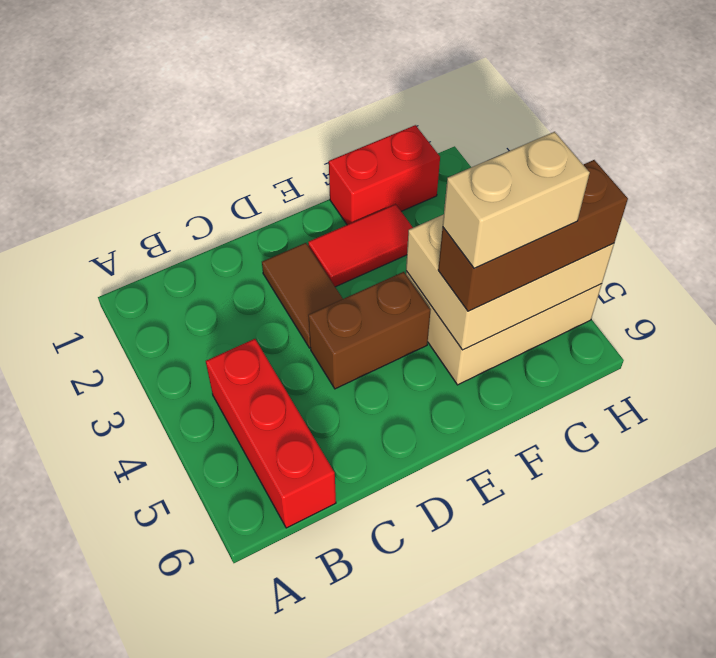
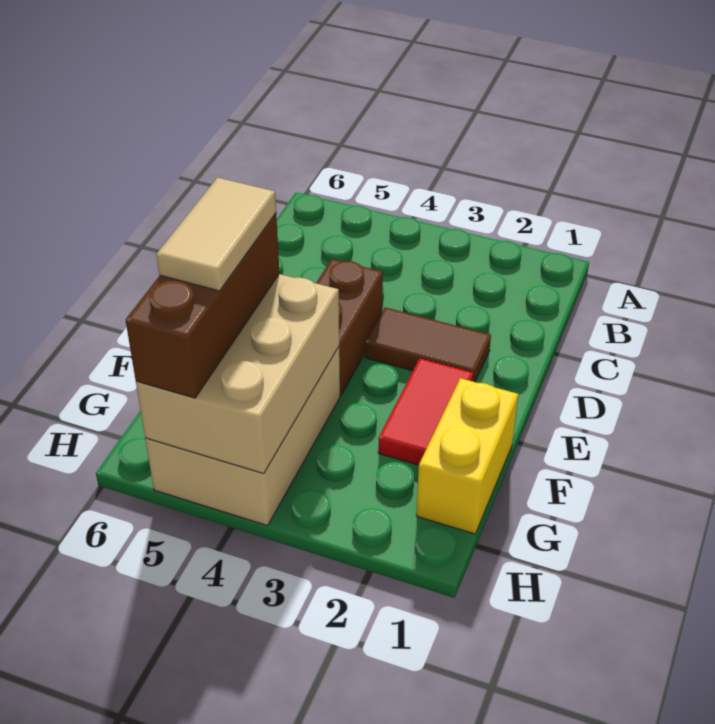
red 1x3 brick [206,339,336,528] -> none
red 1x2 brick [329,125,440,225] -> yellow 1x2 brick [416,378,518,534]
tan 1x2 brick [443,132,590,269] -> tan 1x2 tile [156,178,276,291]

